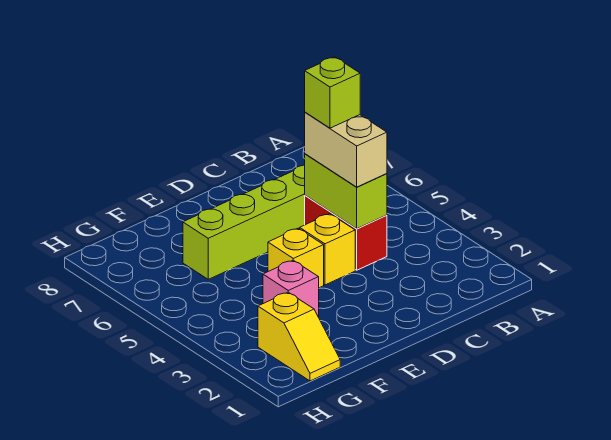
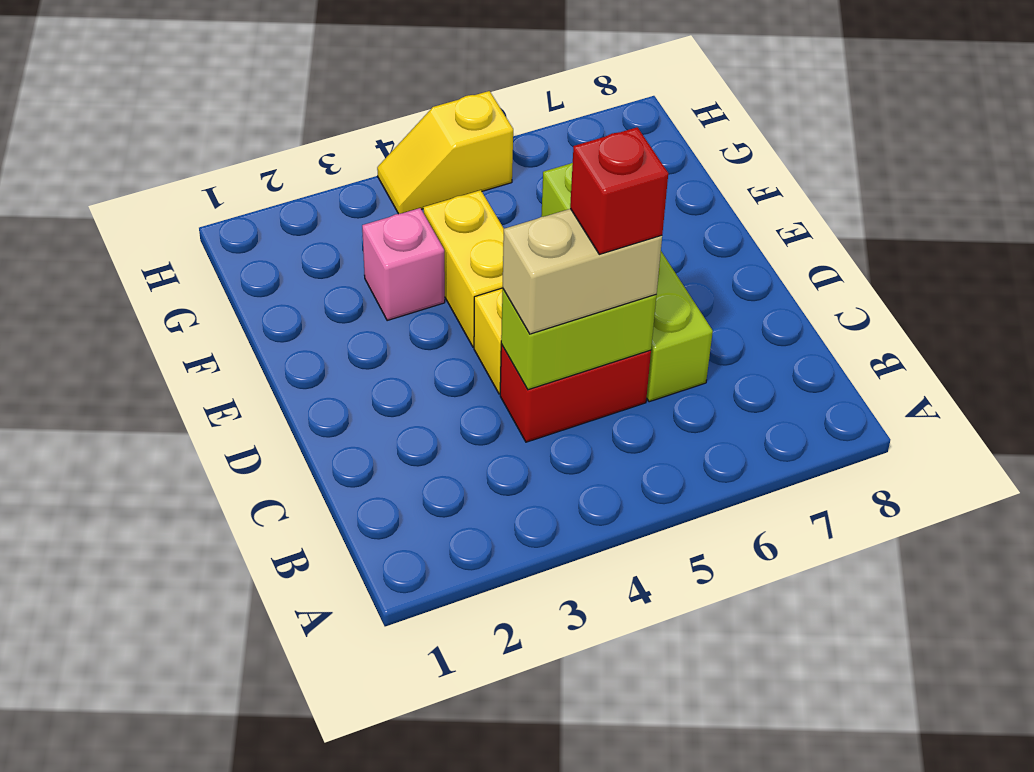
lime 1x1 brick [305,57,360,128] -> red 1x1 brick [570,127,668,254]
yellow 1x1 brick [268,228,324,288] -> yellow 1x2 brick [423,190,504,347]
yellow 1x2 slope [258,292,340,381] -> yellow 1x2 slope moved to [377,91,513,214]

